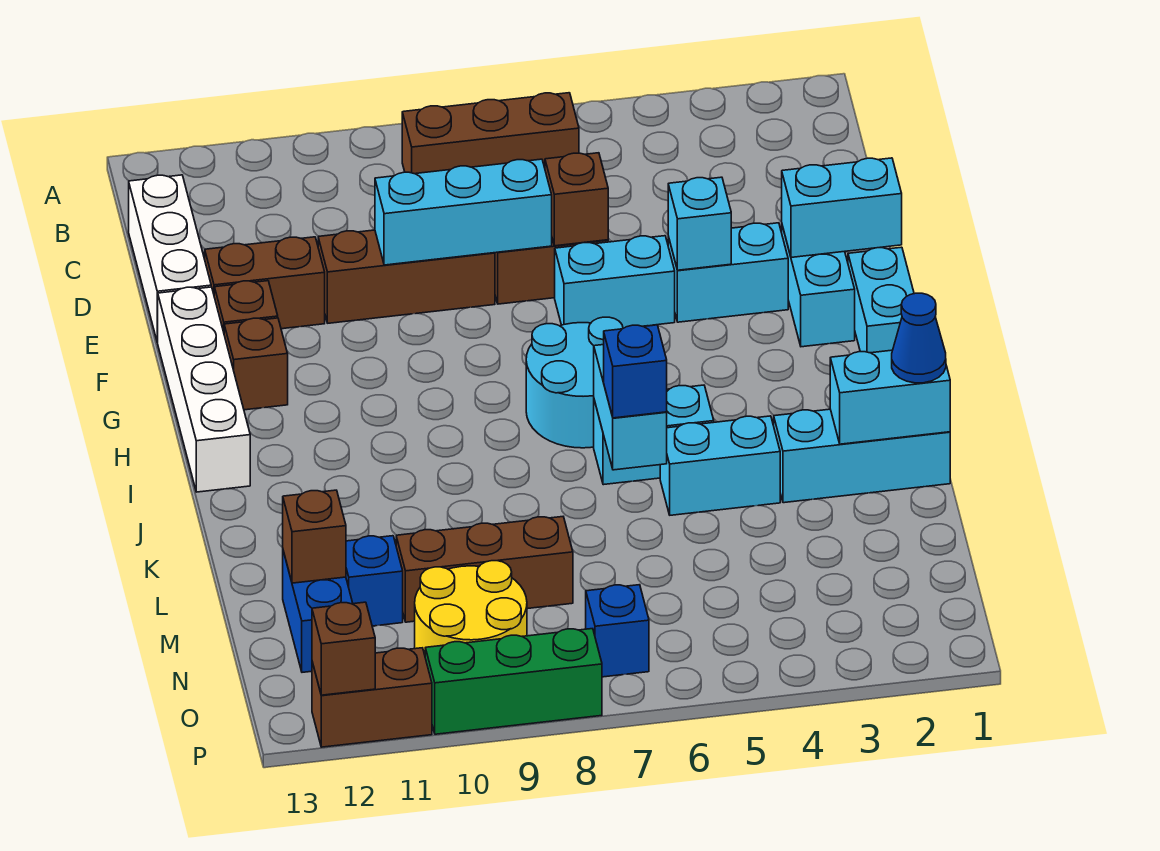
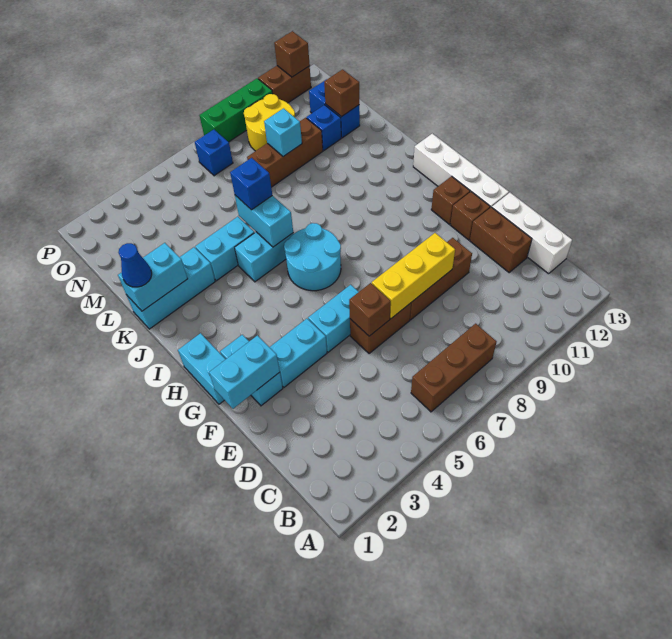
cyan 1x3 brick [375,159,552,265] -> yellow 1x3 brick [372,233,455,318]
brown 1x2 brick [205,237,325,329] -> brown 1x2 brick turned to [470,207,532,272]
cyan 1x1 brick [668,177,731,270] -> cyan 1x1 brick moved to [264,108,302,157]

